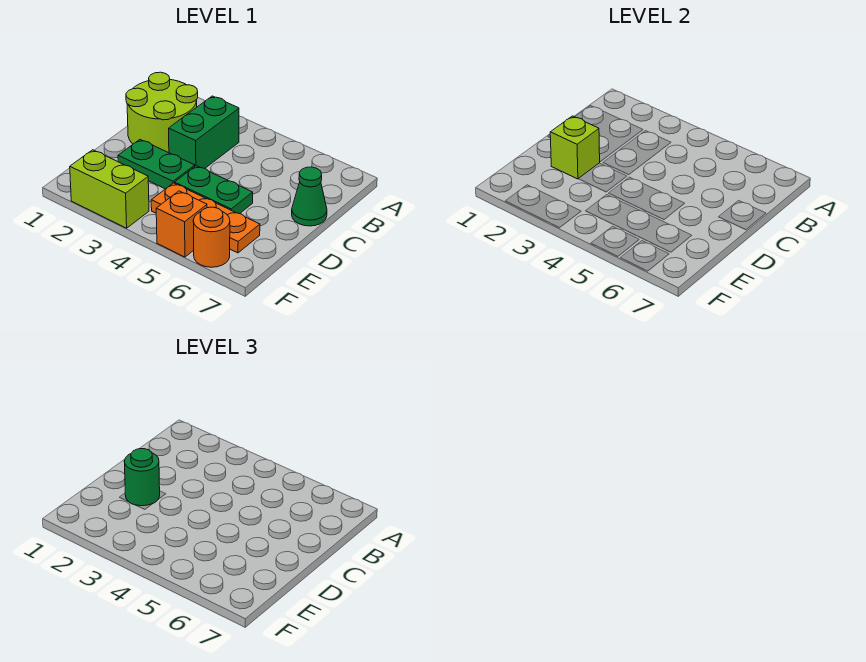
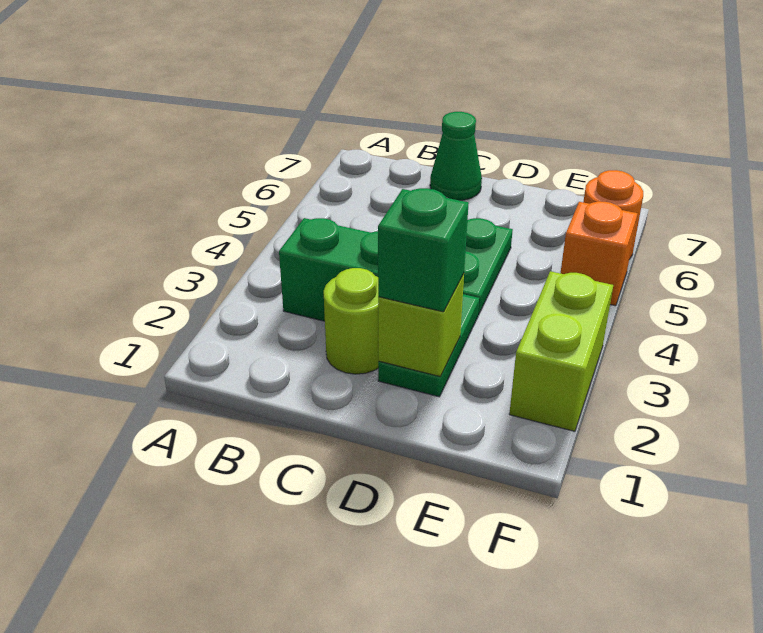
lime 2x2 round brick [126,72,198,153] -> lime 1x1 round brick [324,268,379,374]
green 1x1 round brick [124,449,160,506] -> green 1x1 brick [378,188,469,312]
orange 1x3 plate [151,183,260,253] -> none

